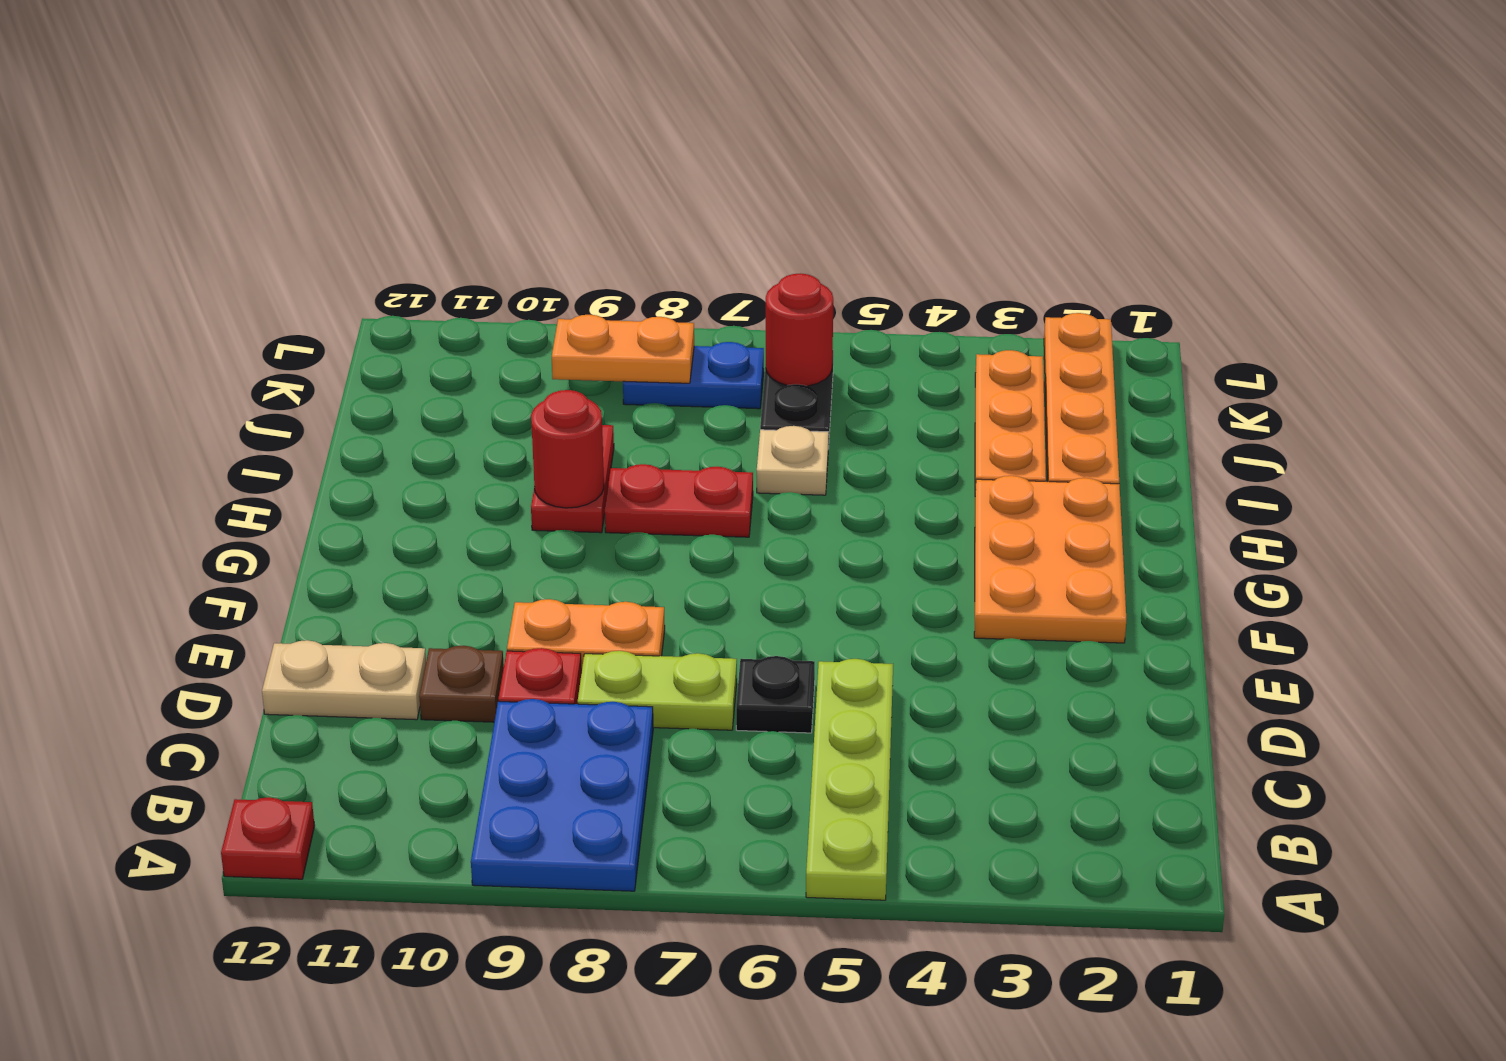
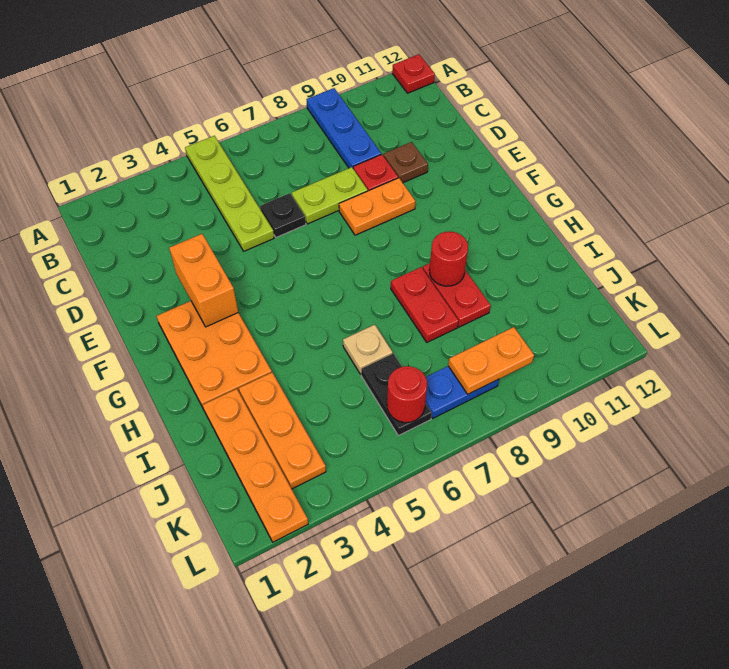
blue 2x3 plate [471,699,653,891] -> blue 1x3 plate [307,88,381,168]
tan 1x2 plate [262,640,426,720] -> none
none -> orange 1x2 brick [169,234,238,327]
red 1x2 plate [605,464,753,537] -> red 1x2 plate turned to [391,267,458,342]

